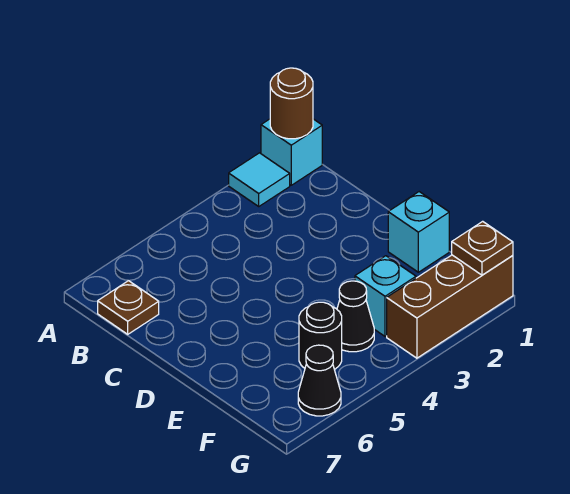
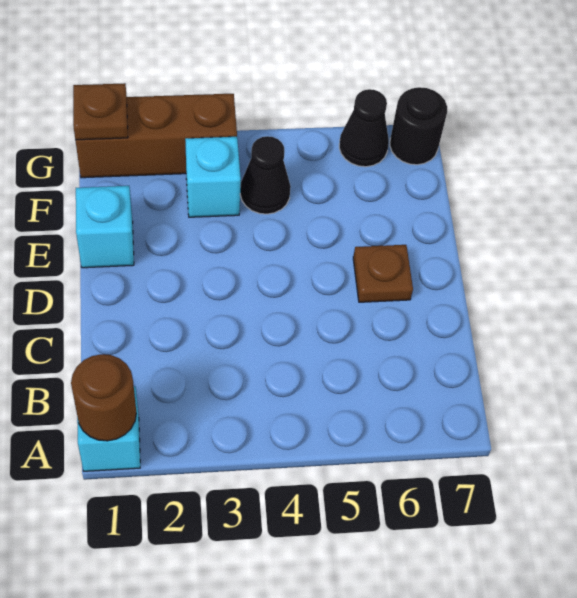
cyan 1x1 tile [229,153,290,206] -> none
brown 1x1 plate [98,281,159,334] -> brown 1x1 plate moved to [353,245,413,302]
black 1x1 round brick [299,302,342,369] -> black 1x1 round brick moved to [390,87,447,165]

